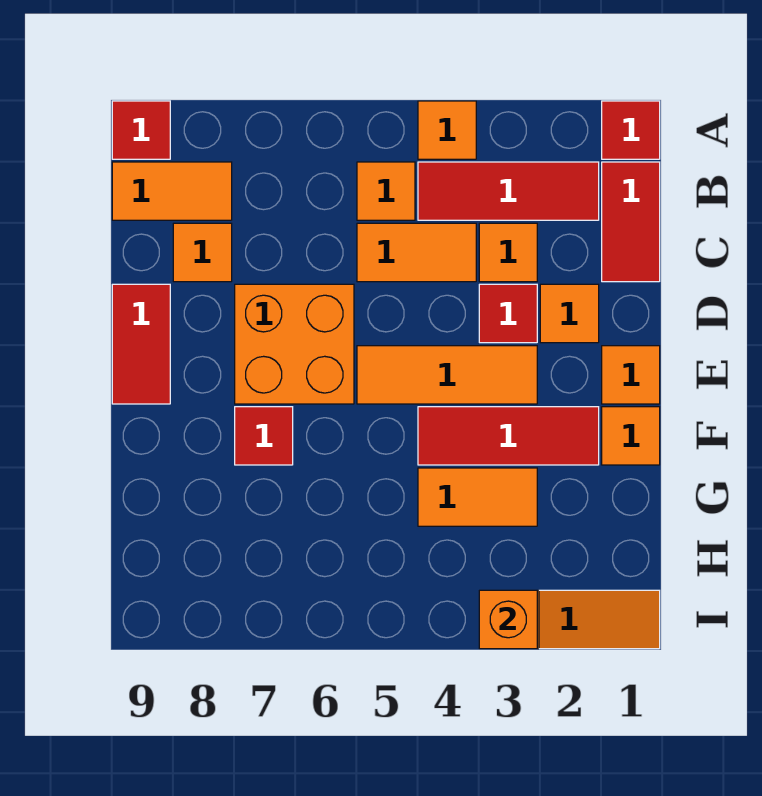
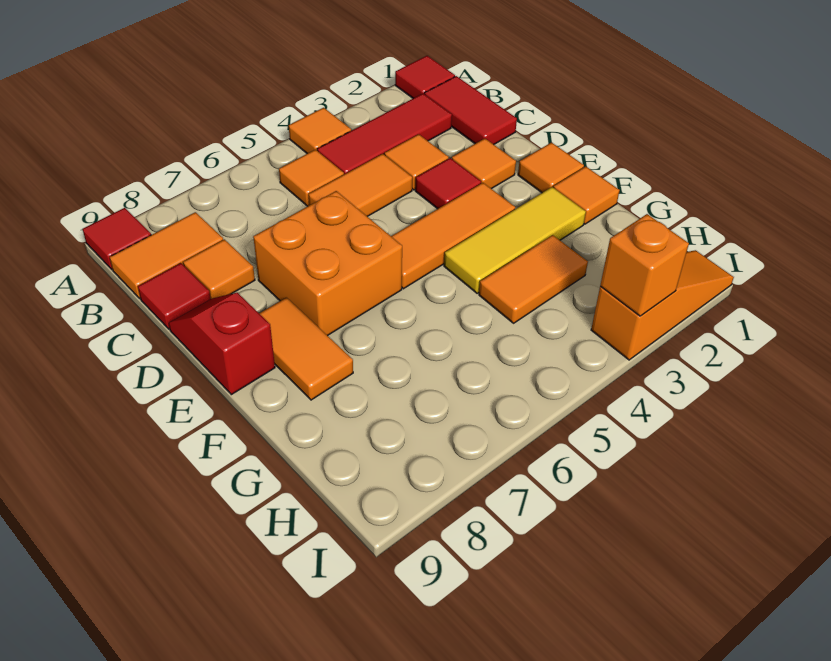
red 1x2 tile [112,284,170,404] -> red 1x2 slope [169,293,275,395]
none -> orange 1x2 tile [259,298,353,400]
red 1x3 tile [418,407,599,465] -> yellow 1x3 tile [444,187,586,293]
red 1x1 tile [235,407,293,465] -> red 1x1 tile moved to [138,263,211,329]

